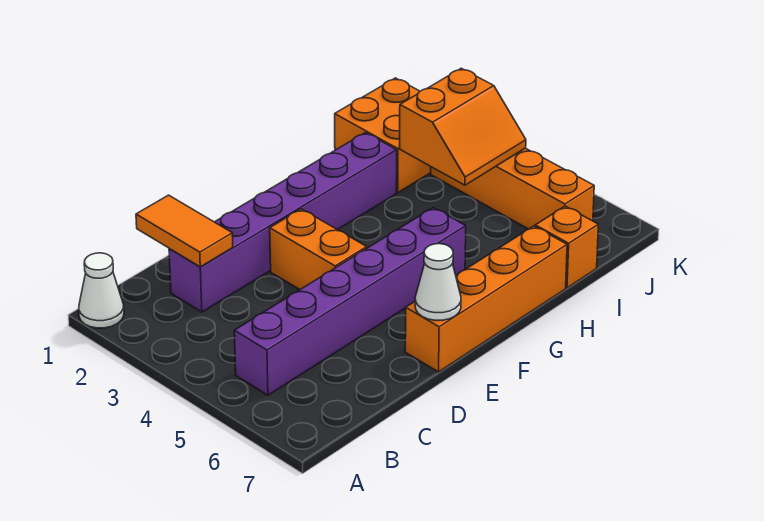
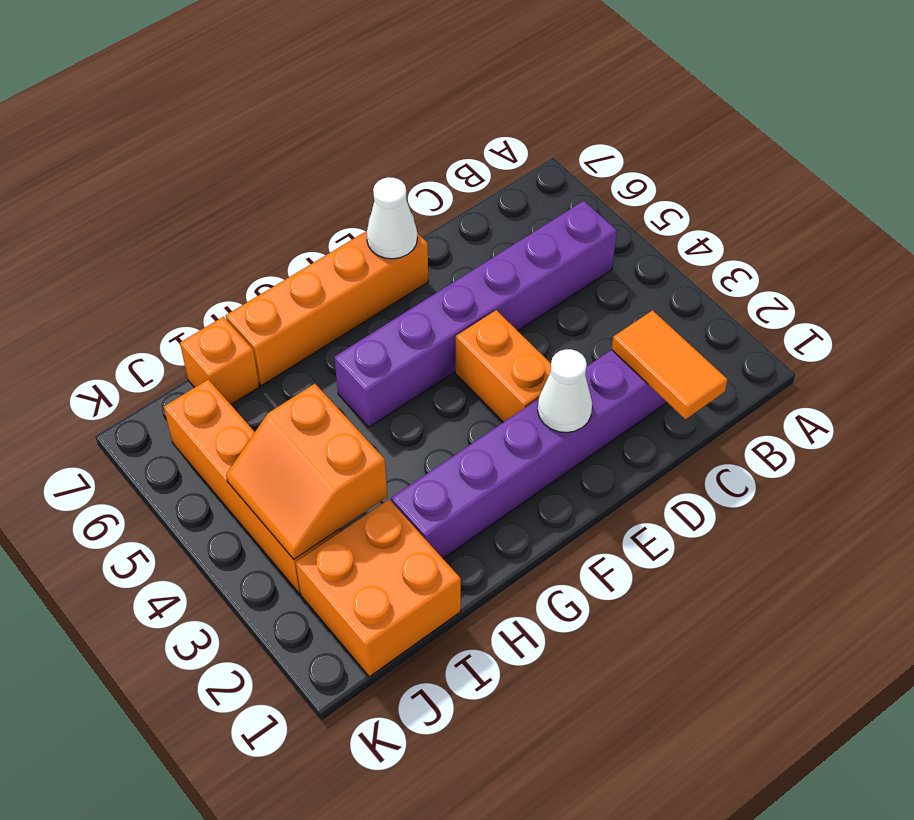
white 1x1 cone [79,253,124,328] -> white 1x1 cone moved to [538,349,592,433]
orange 2x2 slope [400,68,526,185] -> orange 2x2 slope turned to [226,384,387,559]

